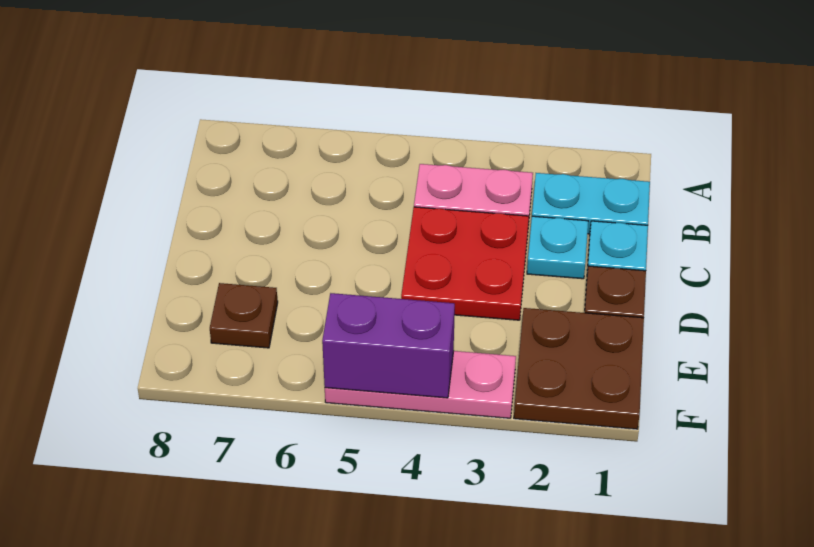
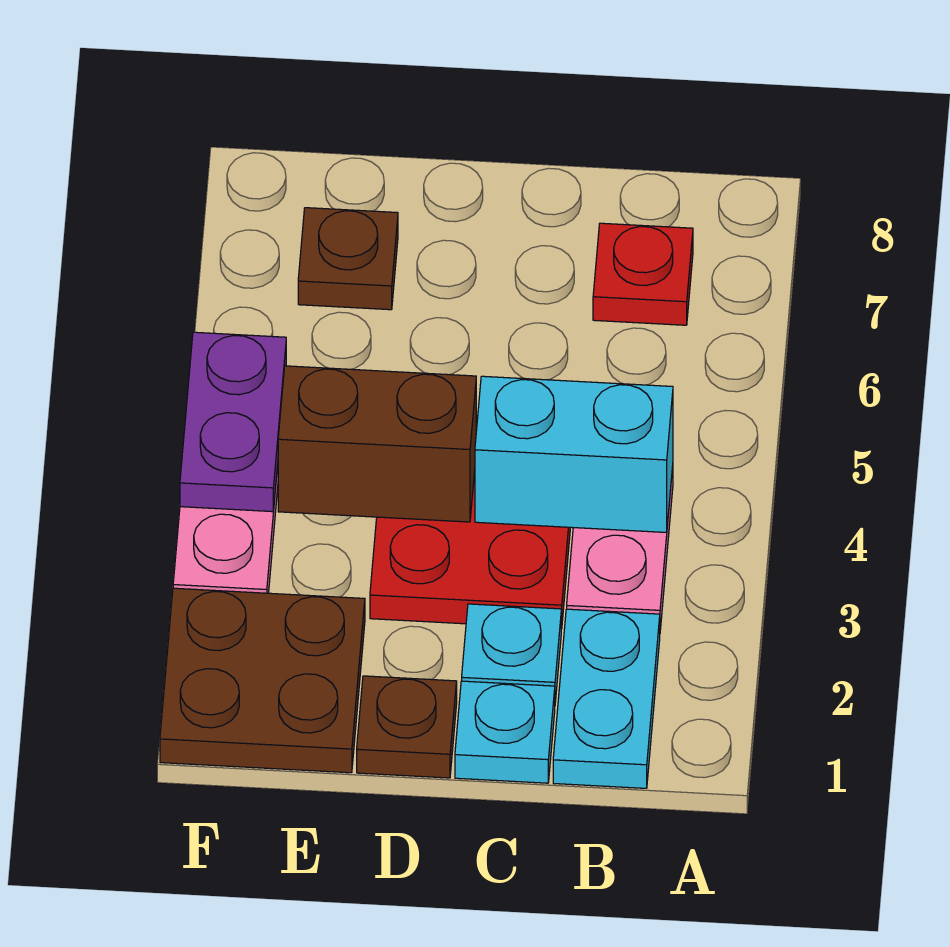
none -> cyan 1x2 brick [475,376,673,532]
none -> red 1x1 plate [593,223,693,325]
none -> brown 1x2 brick [278,366,476,522]
purple 1x2 brick [322,293,455,398] -> purple 1x2 plate [180,332,286,512]

